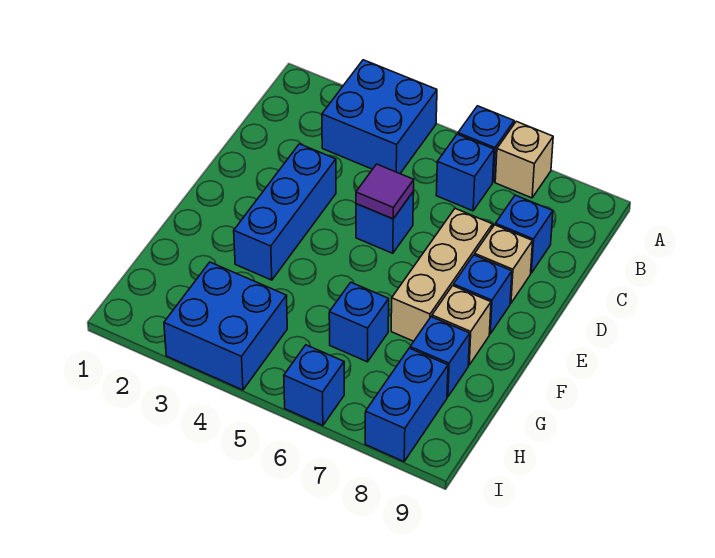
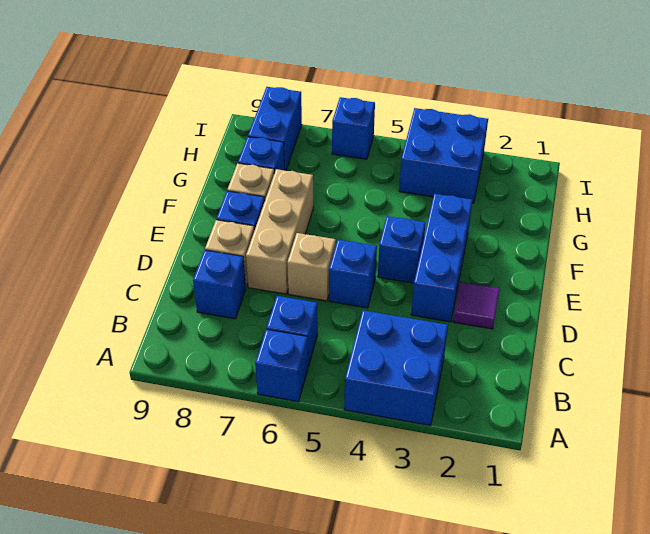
tan 1x1 brick [495,121,553,198] -> tan 1x1 brick moved to [287,233,336,301]
purple 1x1 tile [356,164,414,219] -> purple 1x1 tile moved to [453,282,500,329]
blue 1x1 brick [329,282,389,362] -> blue 1x1 brick moved to [378,216,425,283]

